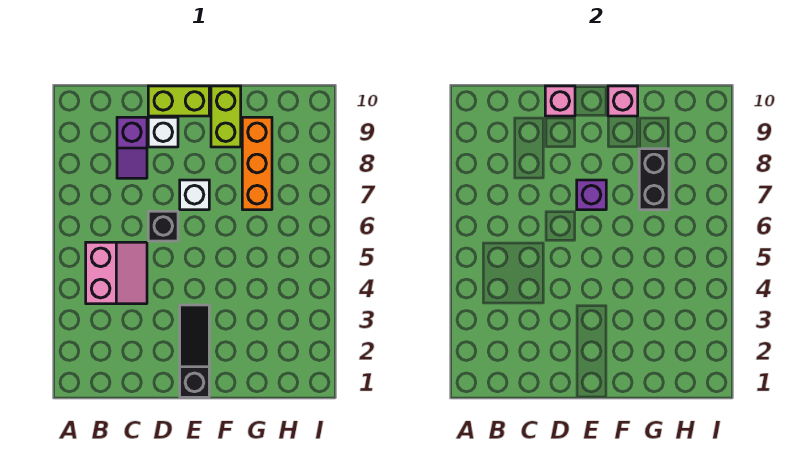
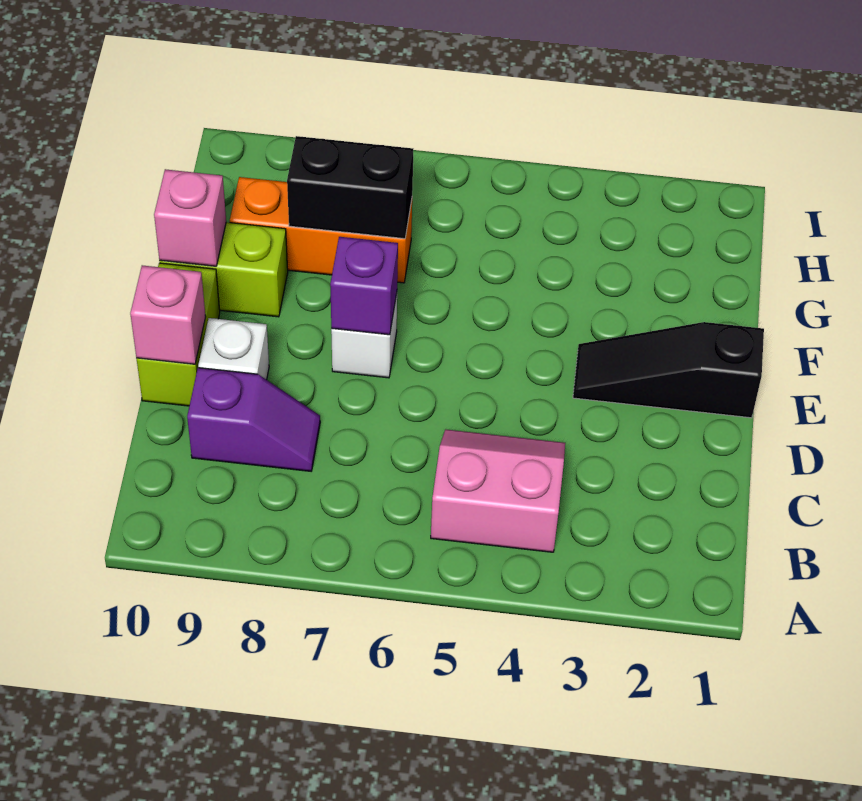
black 1x1 brick [148,211,178,241] -> none

